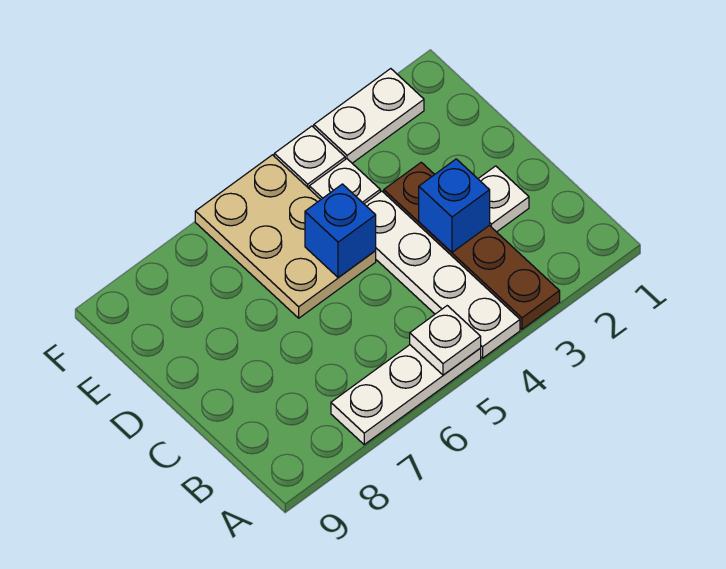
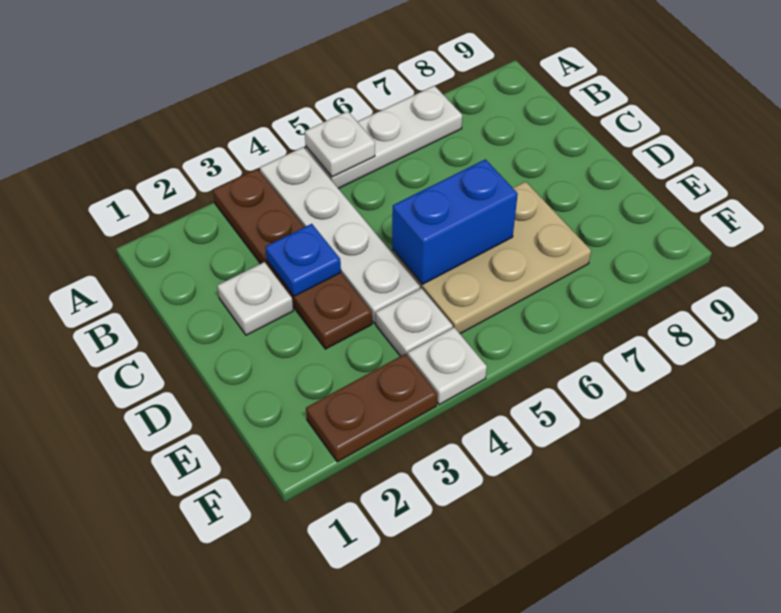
blue 1x1 brick [419,159,490,252] -> blue 1x1 plate [265,224,341,296]
tan 2x3 plate [195,155,376,318] -> tan 2x3 plate turned to [392,182,591,334]
blue 1x1 brick [305,184,376,278] -> blue 1x2 brick [392,159,518,284]
white 1x2 plate [314,69,424,163] -> brown 1x2 plate [306,354,437,462]

